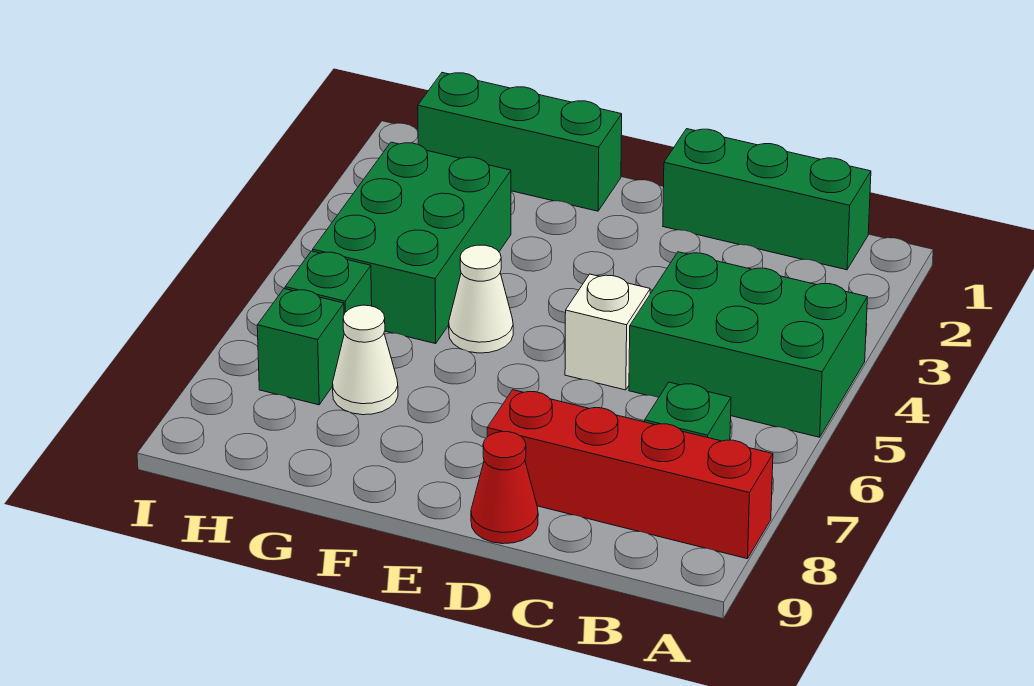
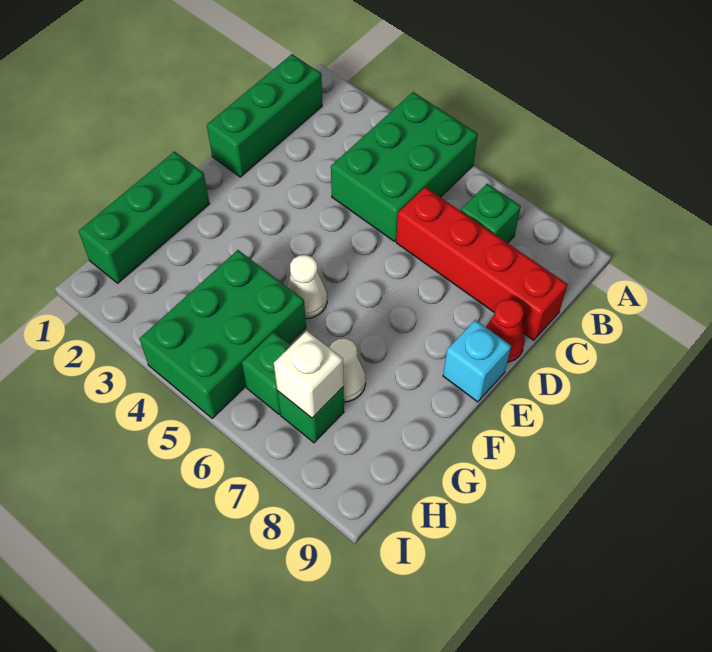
red 1x4 brick [487,390,773,559] -> red 1x4 brick turned to [396,187,568,340]
white 1x1 brick [565,274,650,390] -> white 1x1 brick moved to [274,331,344,418]
none -> cyan 1x1 brick [443,320,511,402]
green 2x3 brick [313,142,511,344] -> green 2x3 brick turned to [139,250,306,418]

